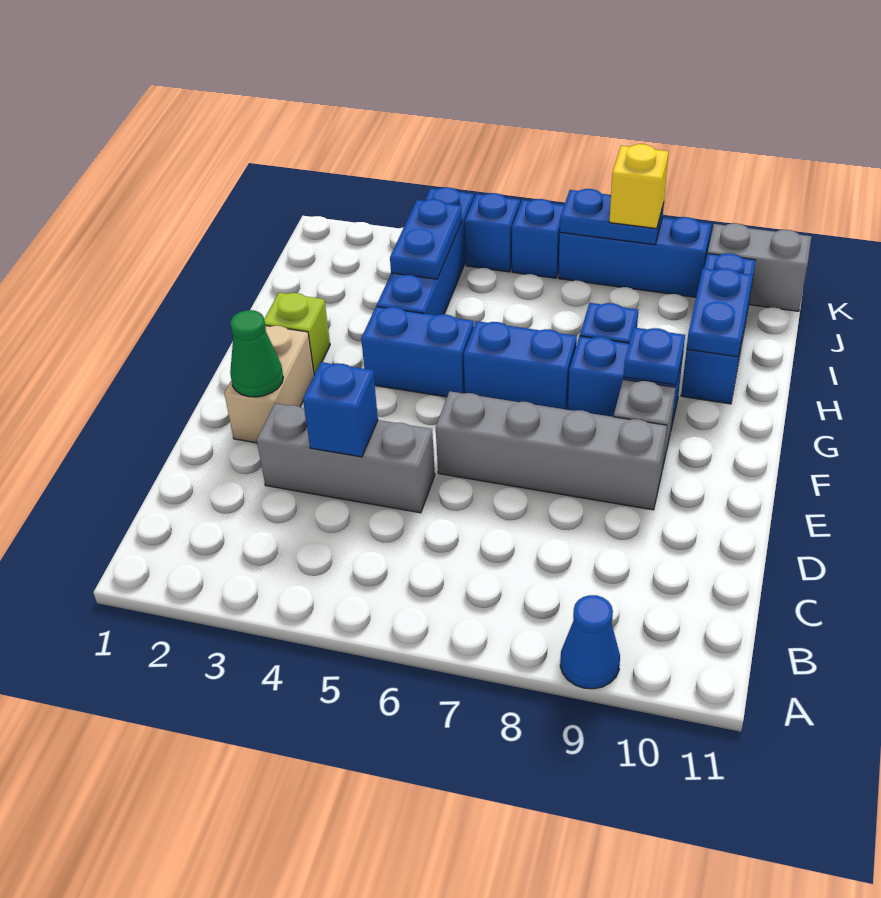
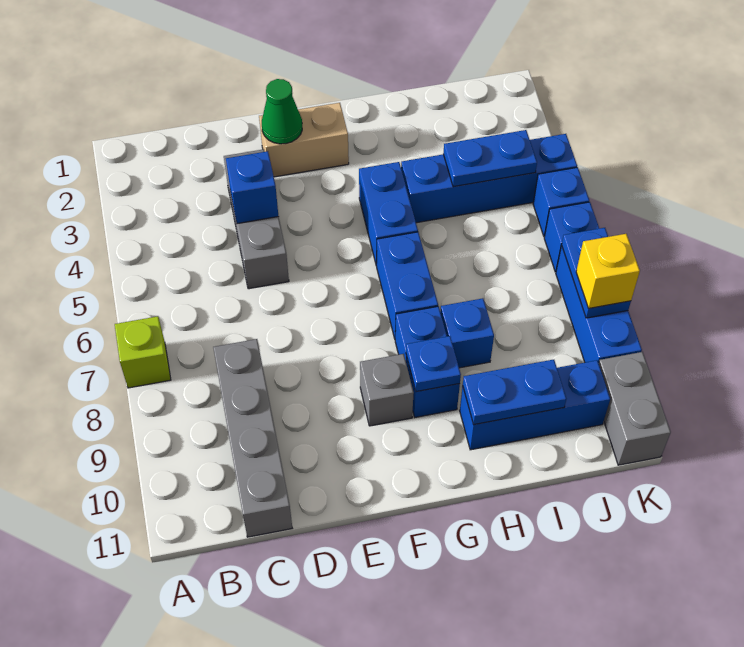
blue 1x1 cone [560,595,620,689] -> none
grey 1x4 brick [436,391,667,510] -> grey 1x4 brick moved to [213,339,292,537]
lime 1x1 brick [264,293,330,375] -> lime 1x1 brick moved to [115,316,171,388]

